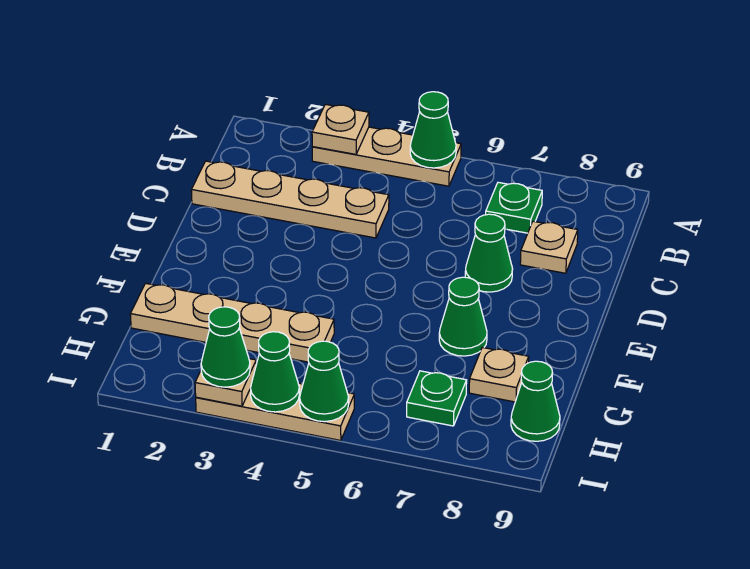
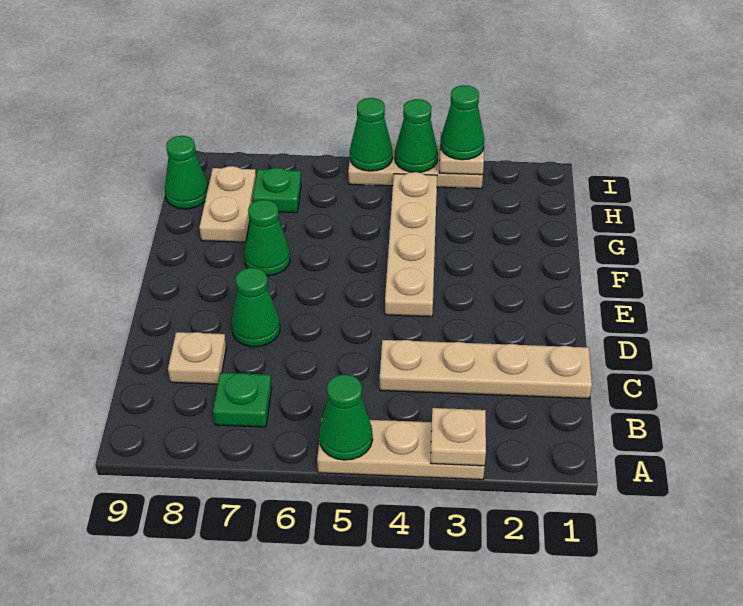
tan 1x4 plate [130,283,334,362] -> tan 1x4 plate turned to [385,172,437,317]
tan 1x1 plate [469,347,529,402] -> tan 1x2 plate [199,166,256,242]

